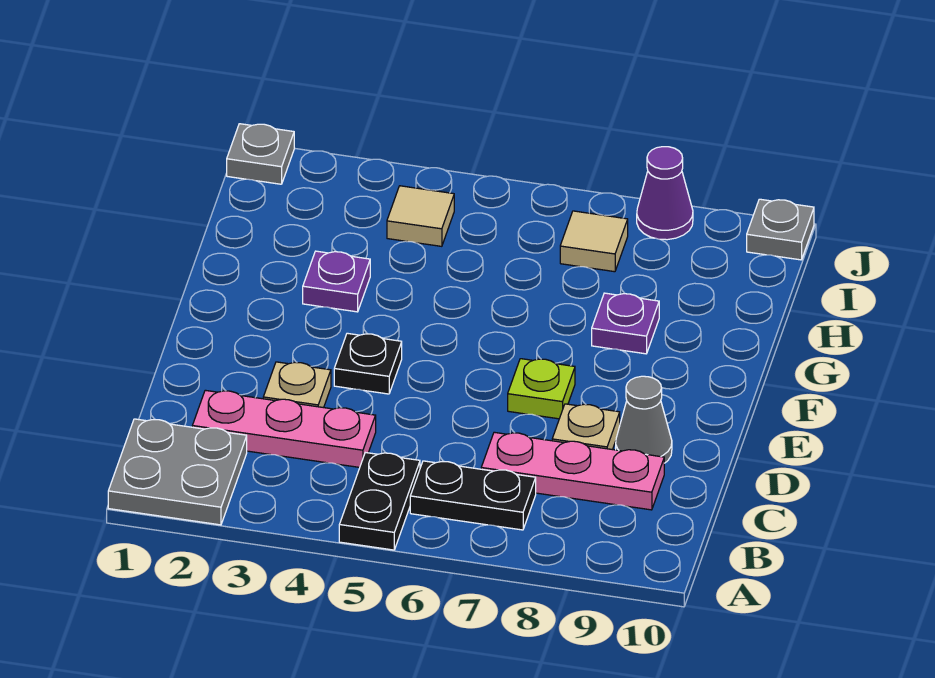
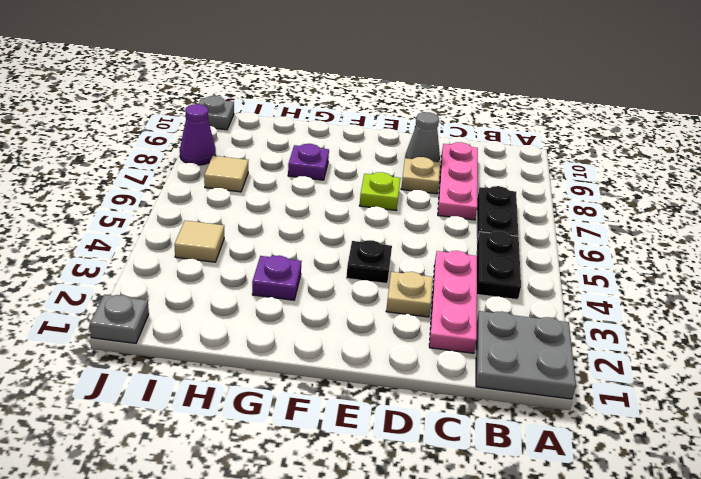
black 1x2 plate [339,453,420,550] -> black 1x2 plate turned to [477,231,521,300]

